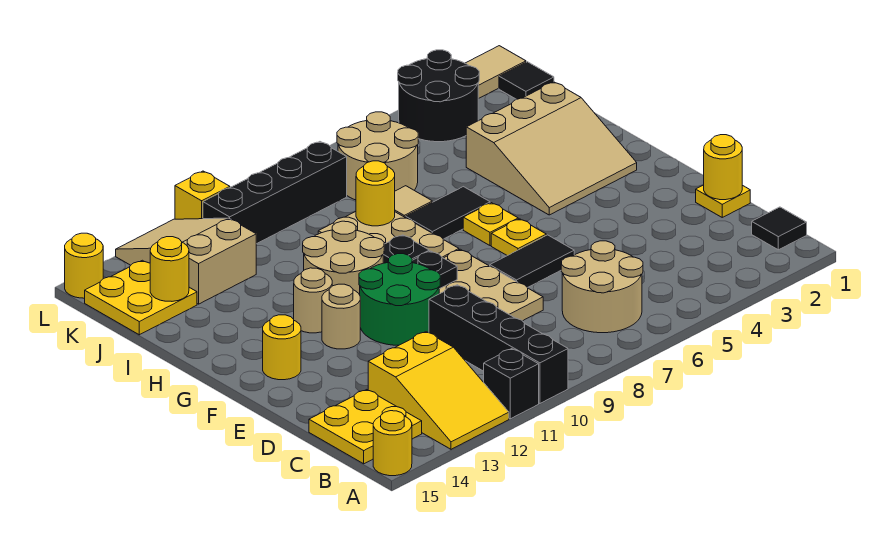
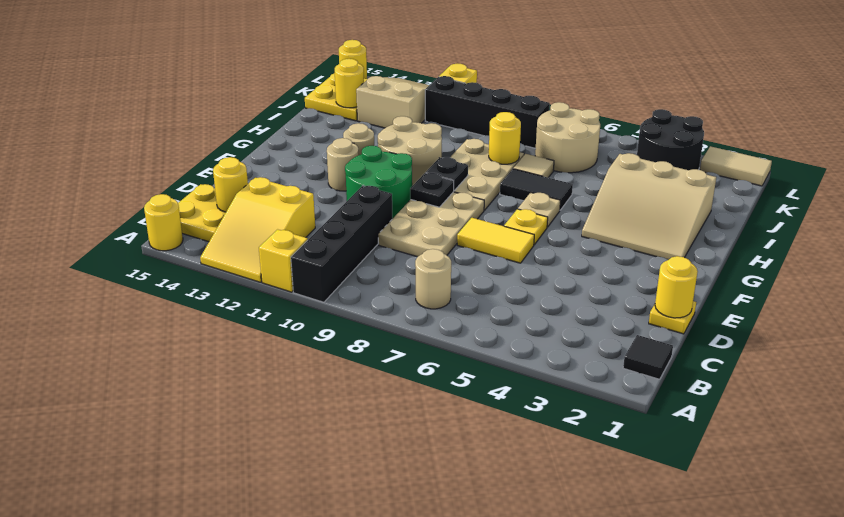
black 1x1 brick [484,349,539,419] -> yellow 1x1 brick [259,229,308,292]
tan 2x2 round brick [561,241,643,333] -> tan 1x1 round brick [415,249,451,309]
black 1x2 tile [490,235,574,288] -> yellow 1x2 tile [457,218,534,263]
yellow 1x1 round brick [263,315,301,380] -> yellow 1x1 round brick moved to [213,157,248,212]
yellow 1x1 plate [463,203,518,246] -> tan 1x1 plate [518,193,560,227]
black 1x1 tile [499,62,554,99] -> none

